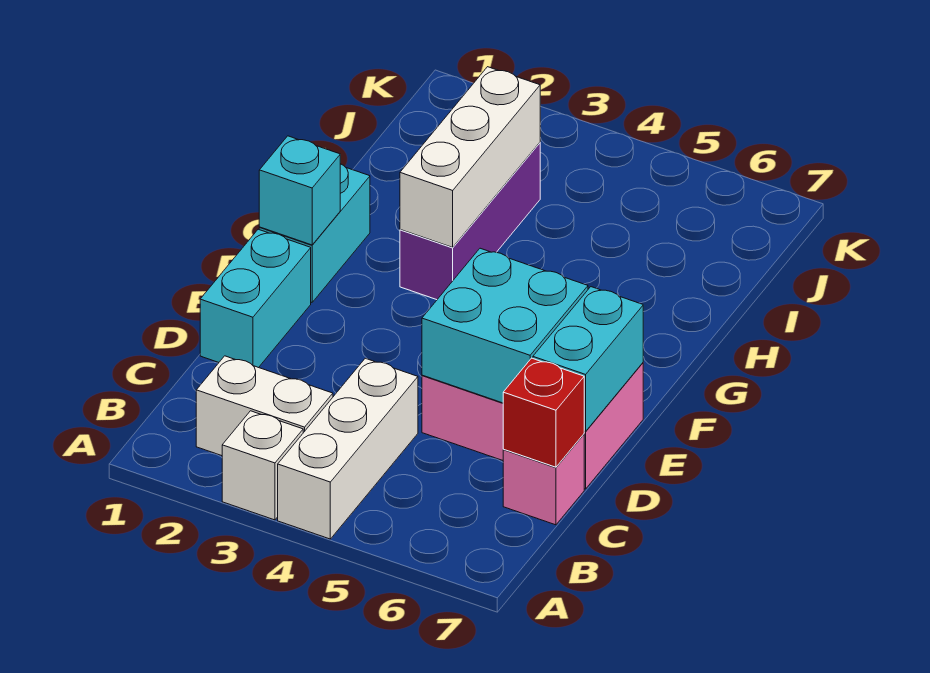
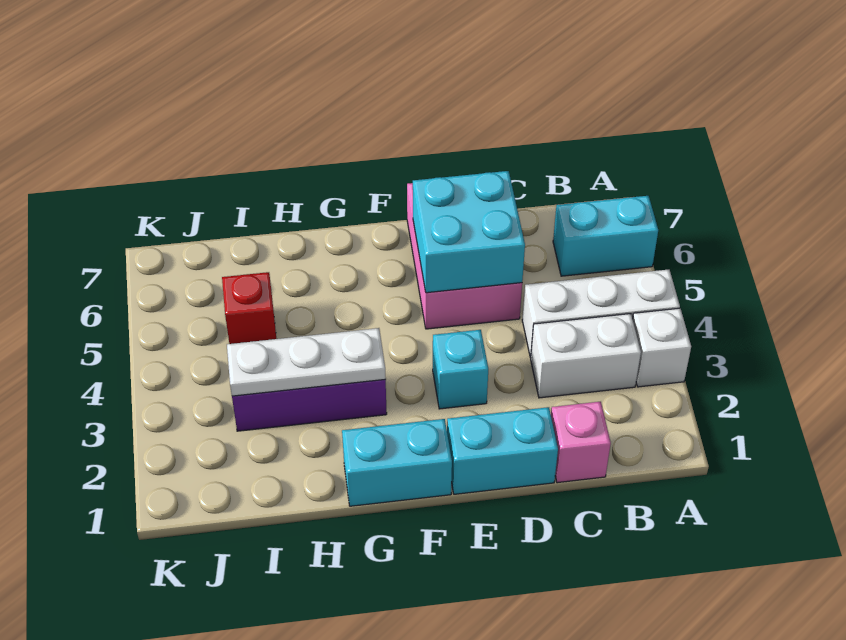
white 1x2 brick [196,356,333,456] -> white 1x2 brick turned to [531,314,641,398]
pink 1x1 brick [503,434,584,525] -> pink 1x1 brick moved to [551,402,611,483]
red 1x1 brick [503,358,584,467] -> red 1x1 brick moved to [222,272,276,344]
cyan 1x2 brick [533,287,643,431] -> cyan 1x2 brick moved to [553,196,658,276]
cyan 1x1 brick [259,136,340,245] -> cyan 1x1 brick moved to [433,330,488,409]
white 1x3 brick [400,67,540,247] -> white 1x3 plate [227,328,386,396]

